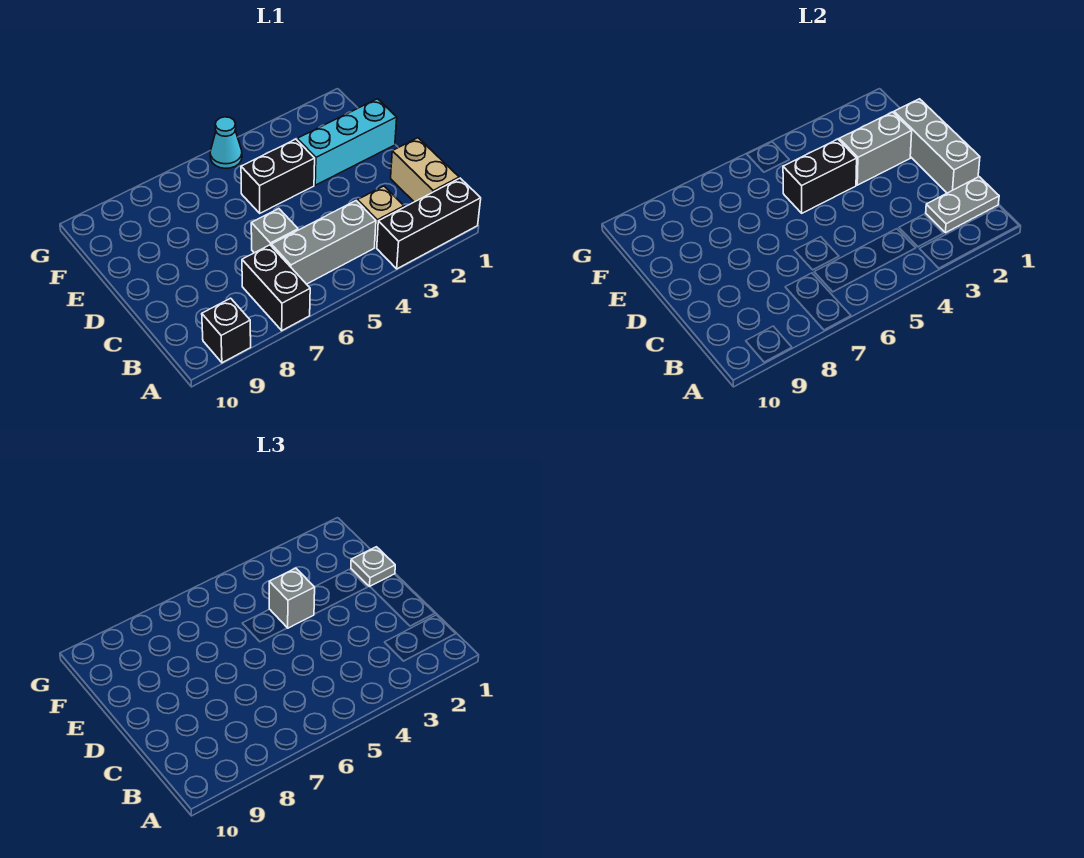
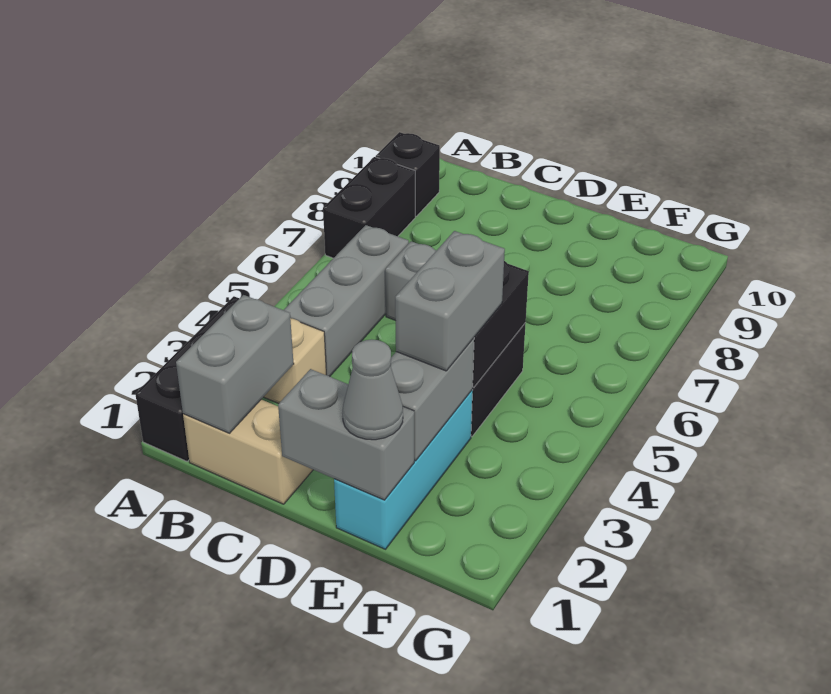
black 1x2 brick [242,245,310,331] -> black 1x2 brick turned to [323,157,415,258]
grey 1x2 plate [926,177,999,233] -> grey 1x2 brick [176,295,294,433]
grey 1x3 brick [894,99,980,193] -> grey 1x2 brick [278,369,414,500]
grey 1x1 plate [351,547,395,586] -> grey 1x1 cone [343,339,403,440]
grey 1x1 brick [269,568,315,628] -> grey 1x2 brick [395,231,505,371]
cyan 1x1 cone [210,117,242,168] -> none

